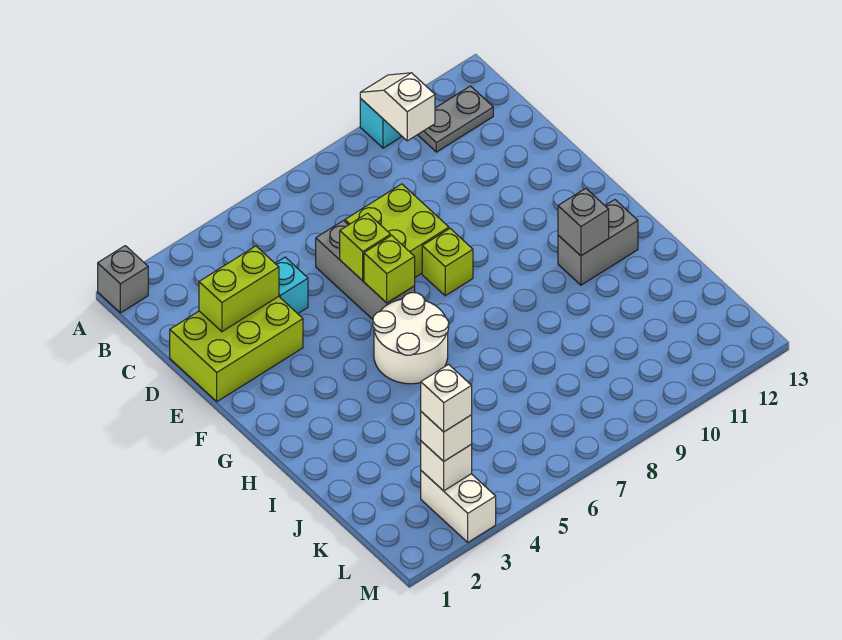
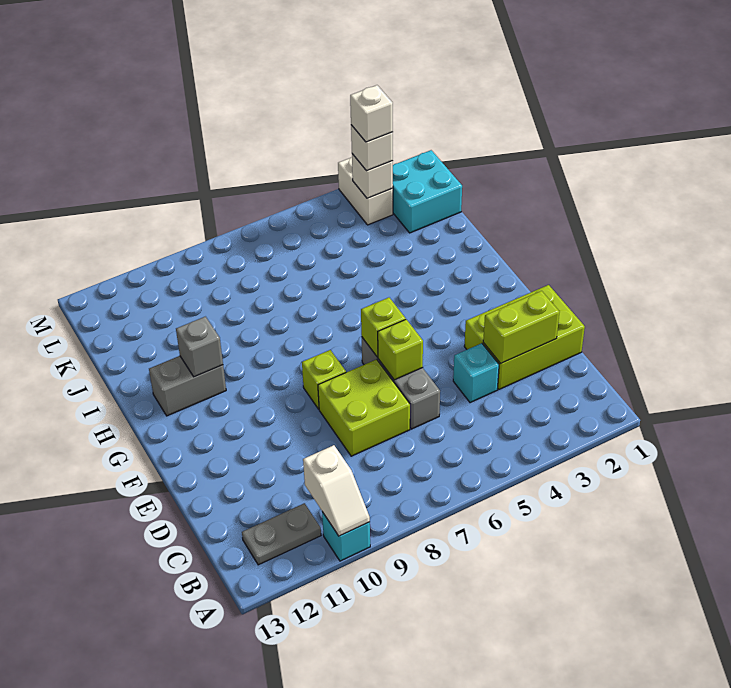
grey 1x1 brick [98,246,148,313] -> none
white 2x2 round brick [373,293,449,384] -> none
none -> cyan 2x2 brick [393,150,462,233]

